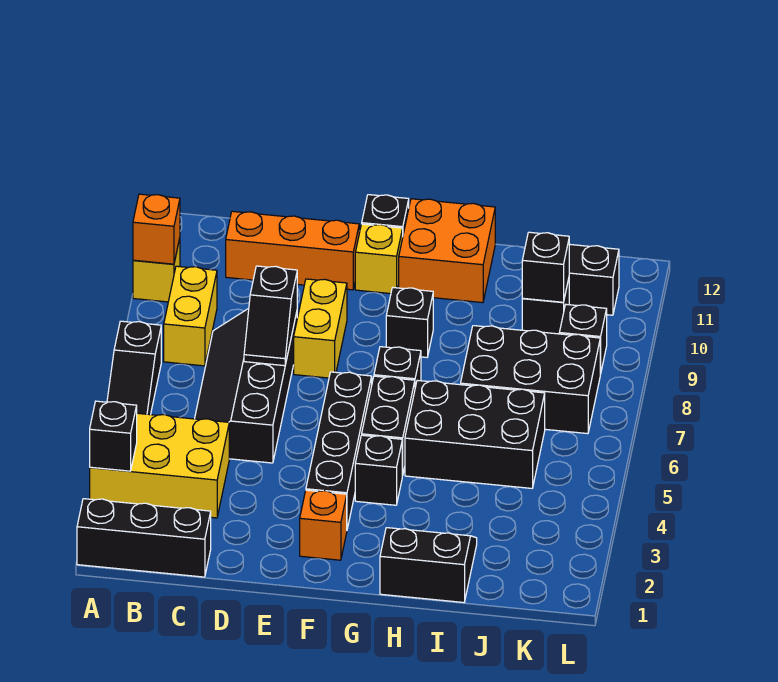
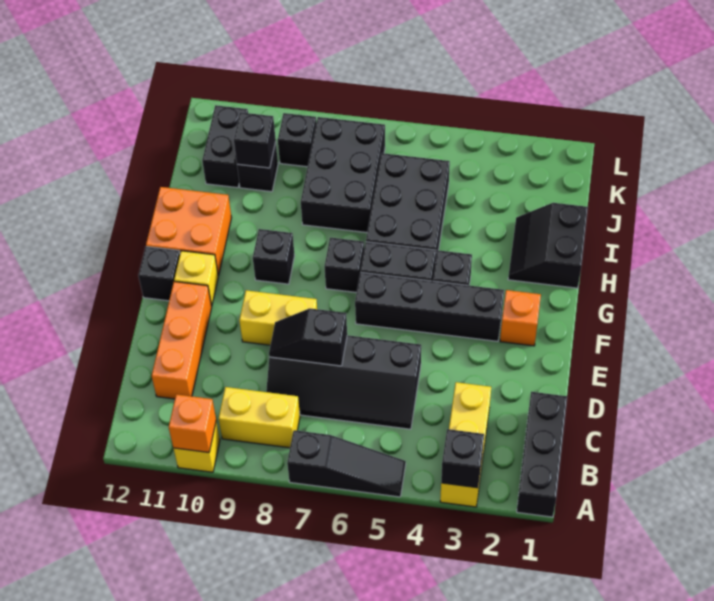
yellow 2x3 brick [90,413,229,518] -> yellow 1x3 brick [440,382,491,507]
black 1x2 slope [244,266,297,366] -> black 1x2 slope turned to [269,308,347,366]

